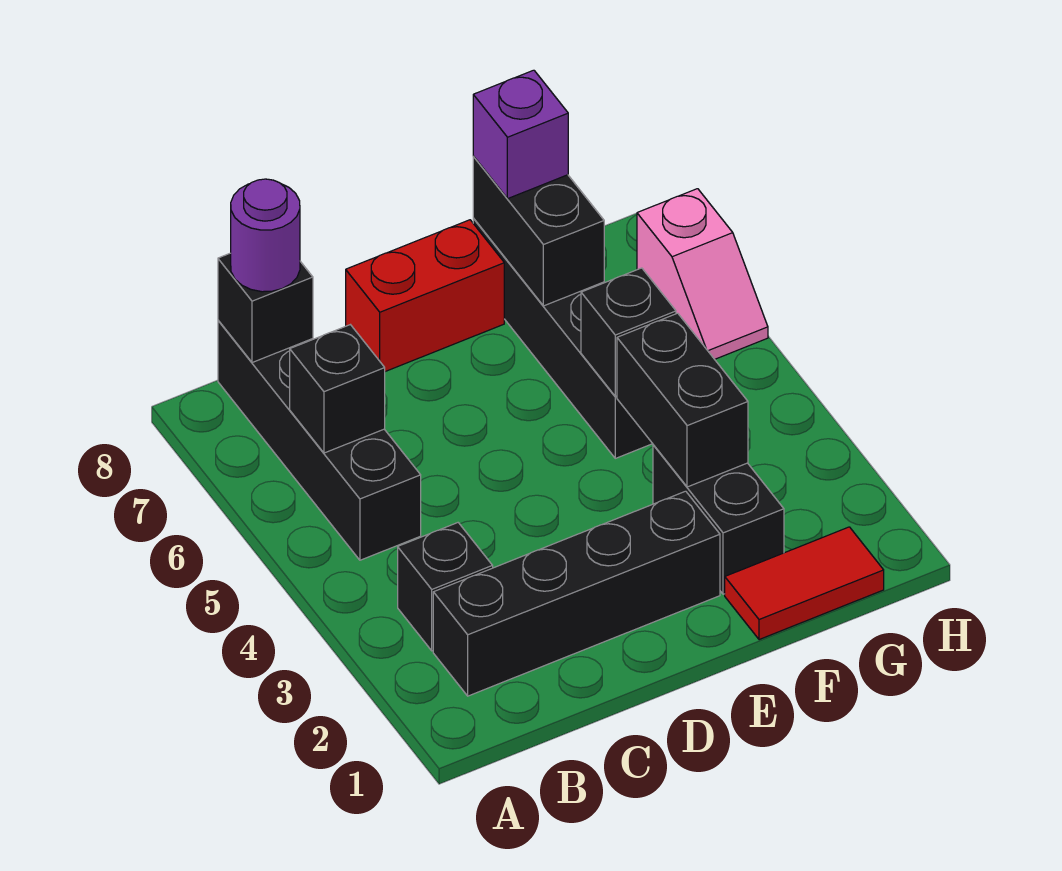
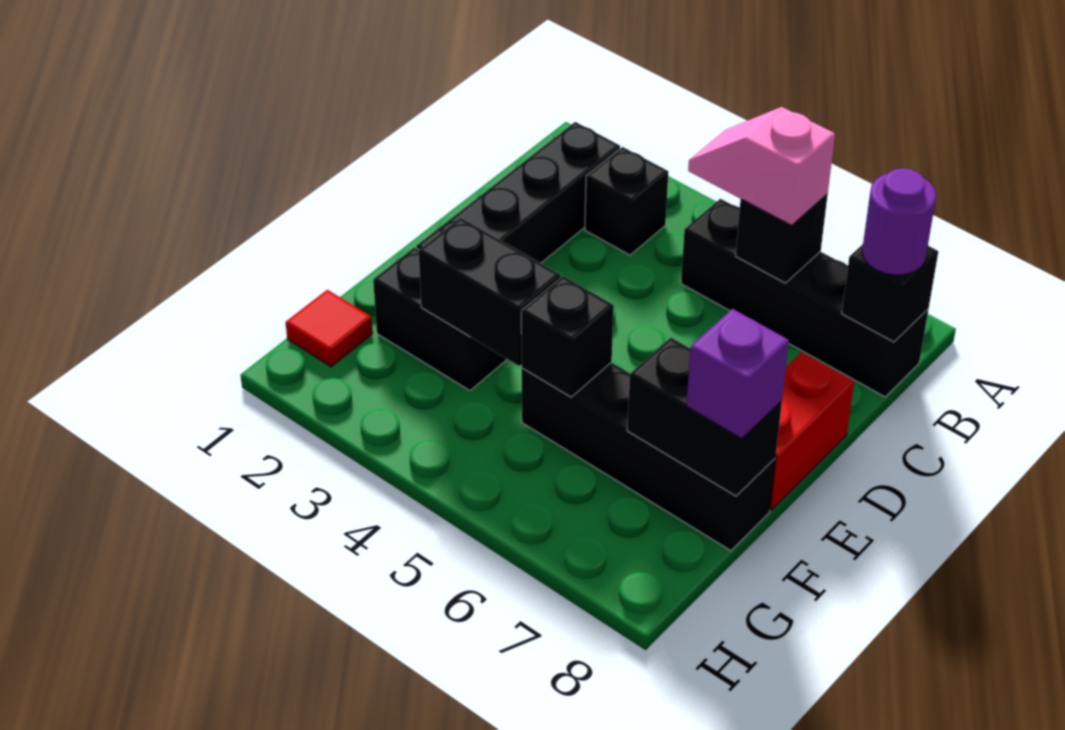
red 1x2 tile [725,527,884,640] -> red 1x1 tile [286,290,373,367]
pink 1x2 slope [637,189,768,359] -> pink 1x2 slope moved to [688,107,835,225]

